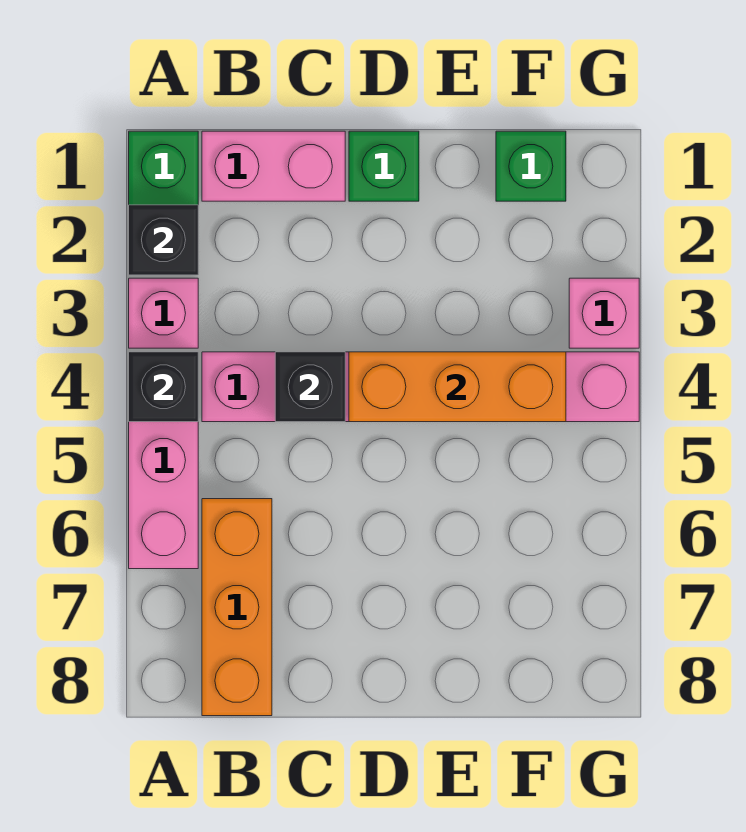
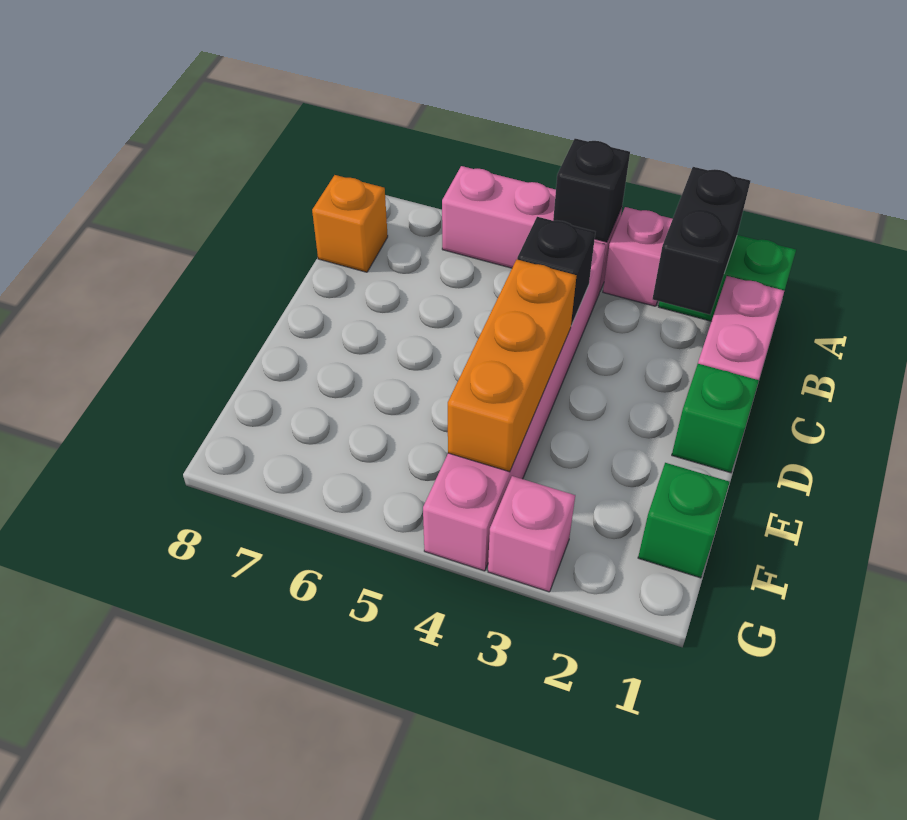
black 1x1 brick [129,205,198,275] -> black 1x2 brick [653,167,750,315]
orange 1x3 brick [202,499,272,716] -> orange 1x1 brick [312,175,388,272]

